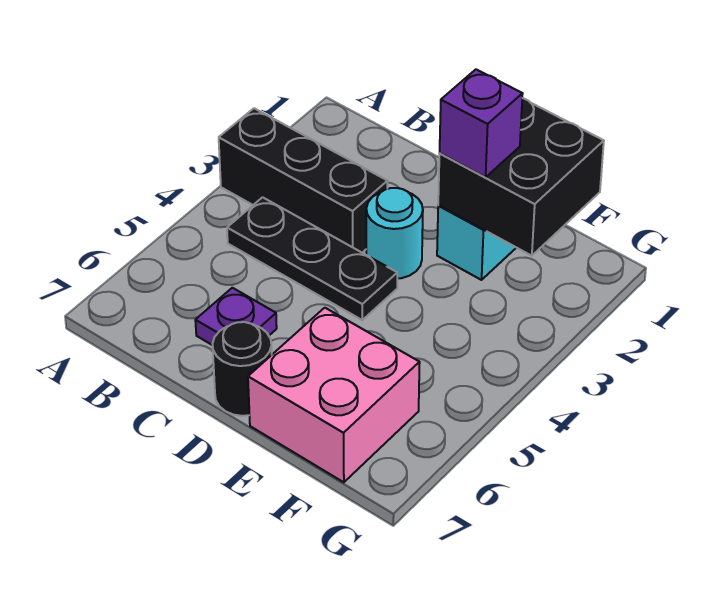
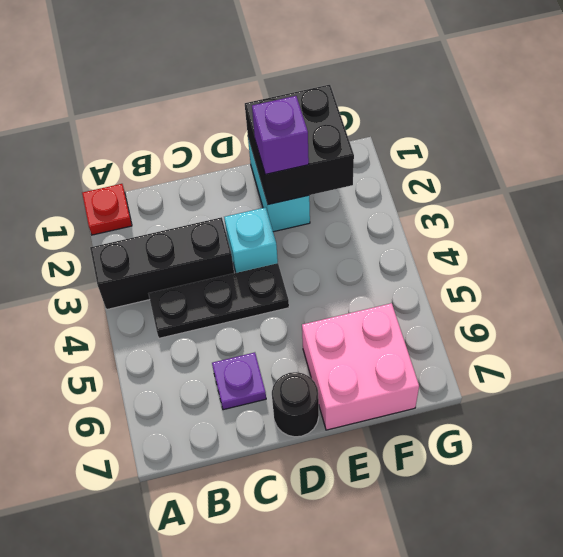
none -> red 1x1 plate [82,184,132,235]
cyan 1x1 round brick [366,188,423,279] -> cyan 1x1 brick [224,207,278,273]

